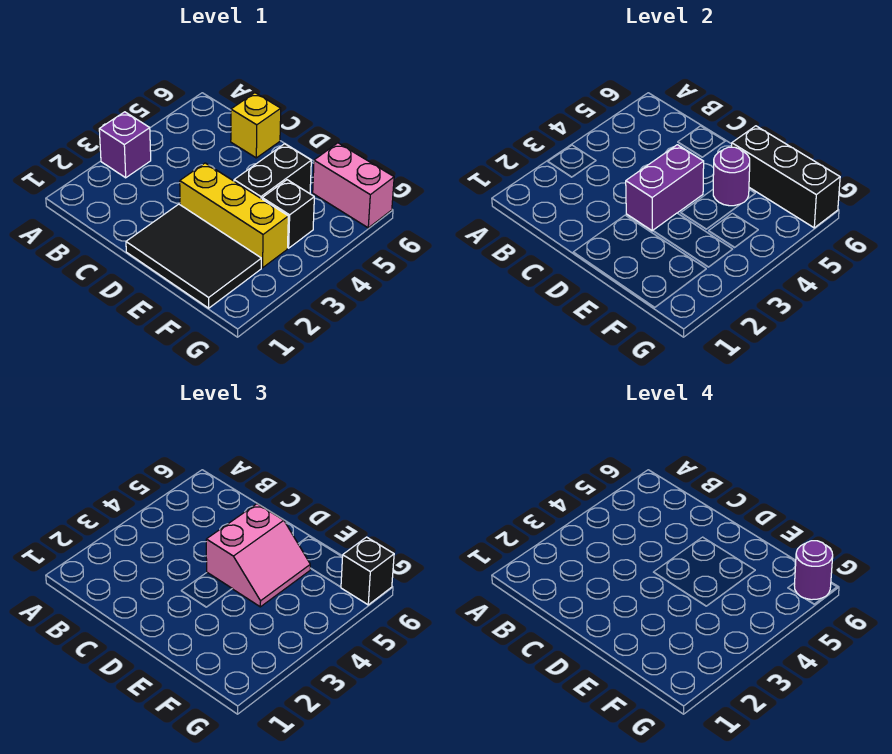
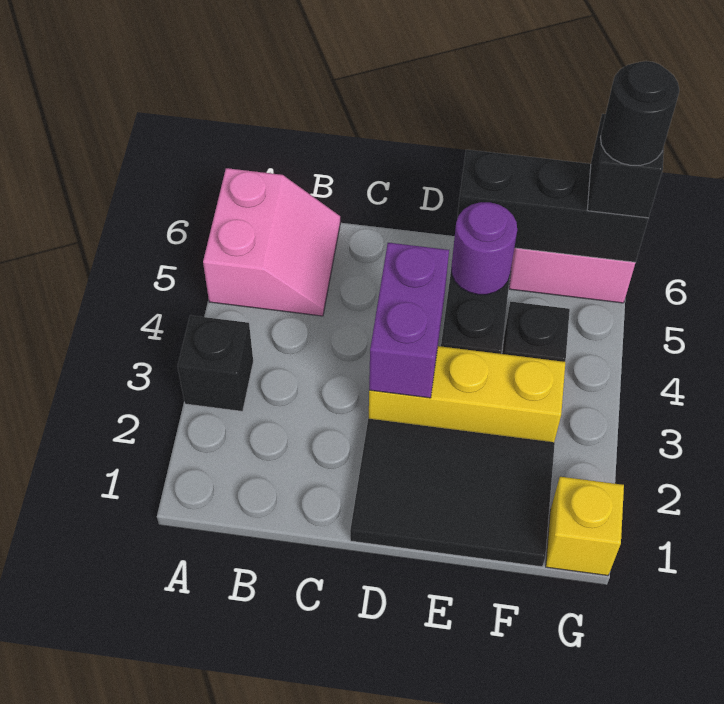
purple 1x1 brick [99,112,151,178] -> black 1x1 brick [178,315,253,411]
yellow 1x1 brick [231,93,281,158] -> yellow 1x1 brick moved to [546,477,624,576]
pink 2x2 slope [206,504,310,607] -> pink 2x2 slope moved to [203,168,340,316]
purple 1x1 round brick [794,541,833,600] -> black 1x1 round brick [600,61,679,165]

